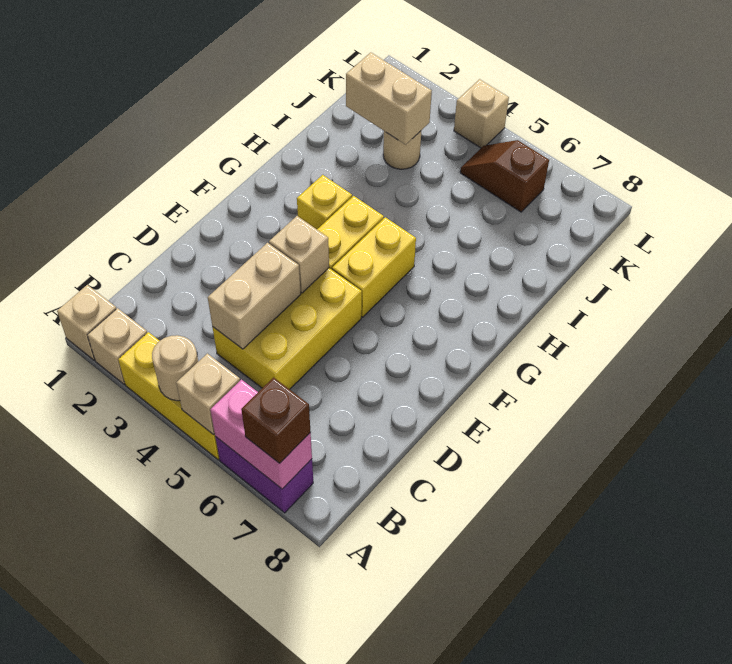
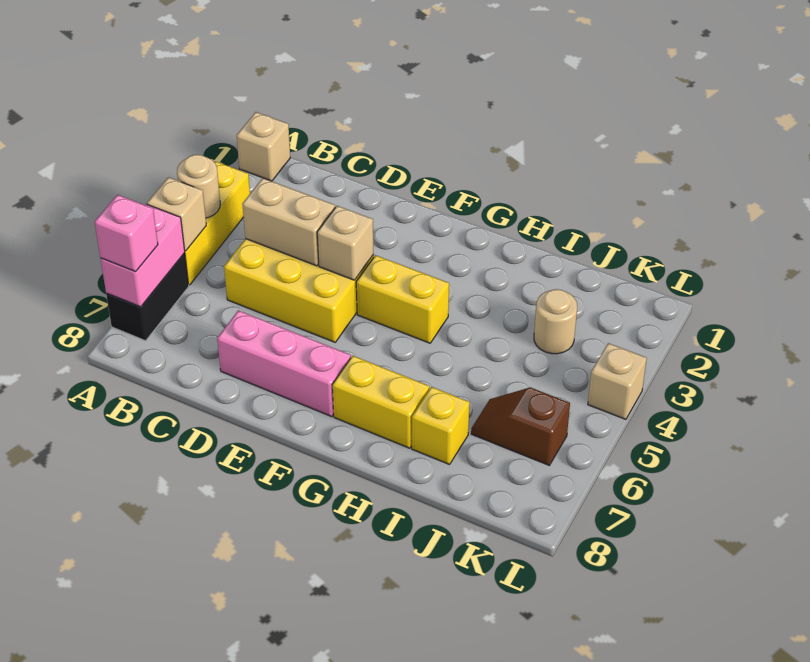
tan 1x1 brick [87,308,147,384] -> none
purple 1x2 brick [216,437,313,513] -> black 1x2 brick [106,253,189,341]
brown 1x1 brick [241,377,311,464] -> pink 1x1 brick [95,195,158,272]
none -> pink 1x3 brick [217,310,351,417]
yellow 1x2 brick [332,217,416,317] -> yellow 1x2 brick moved to [333,356,429,448]
yellow 1x1 brick [297,175,352,229] -> yellow 1x1 brick moved to [412,387,470,465]
tan 1x2 brick [346,52,432,145] -> none
brown 1x2 slope [460,140,549,212] -> brown 1x2 slope turned to [471,387,570,465]

